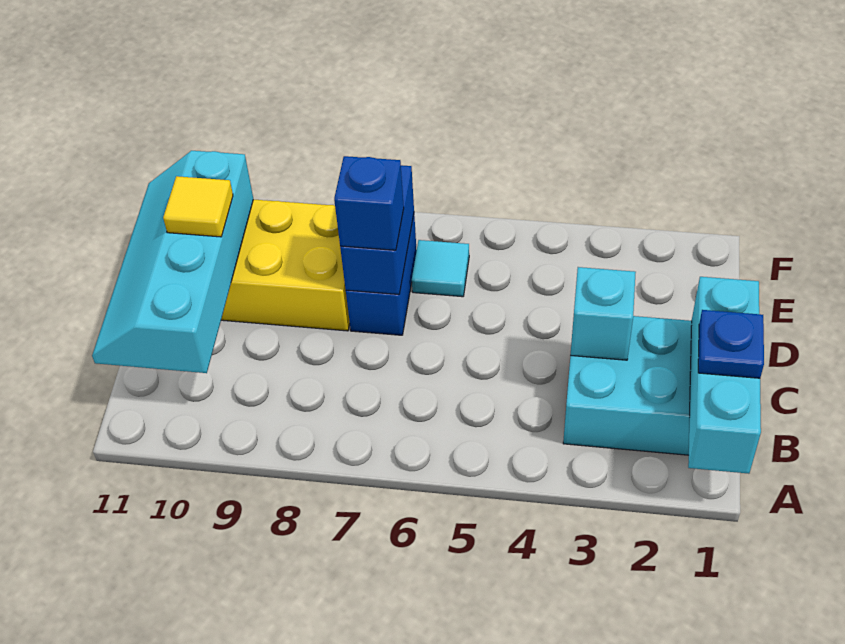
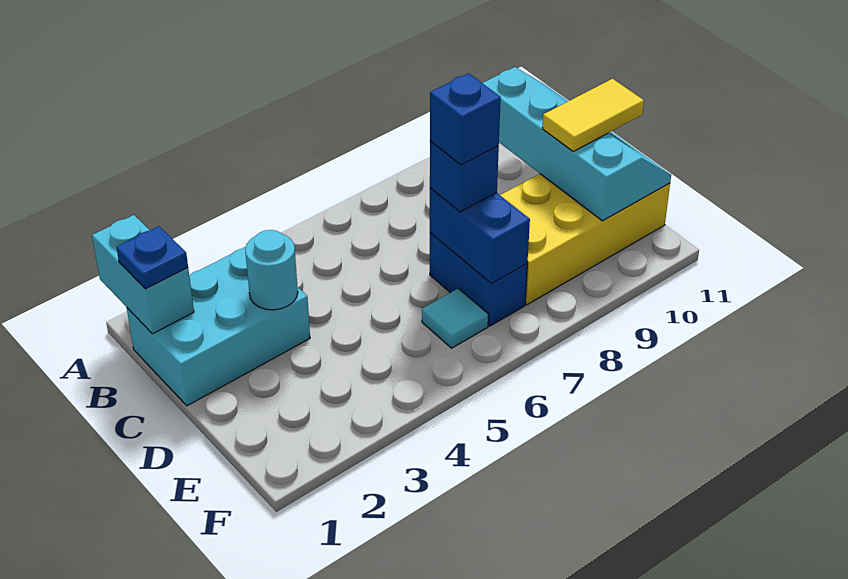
cyan 1x3 brick [688,277,761,474] -> cyan 1x2 brick [92,215,194,334]
cyan 1x1 brick [571,267,636,360] -> cyan 1x1 round brick [245,230,298,310]
none -> blue 1x1 brick [430,73,501,165]
yellow 1x1 tile [163,176,233,237] -> yellow 1x2 tile [542,79,644,151]

